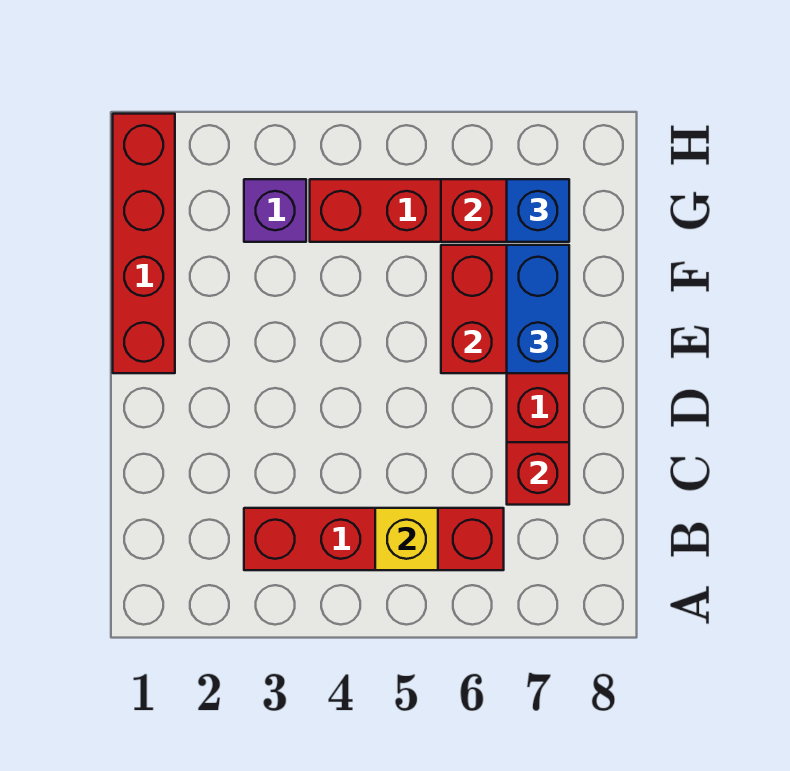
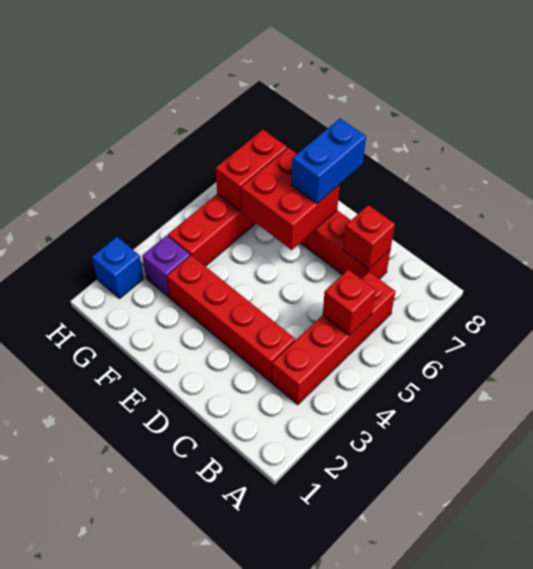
yellow 1x1 brick [375,508,438,570] -> red 1x1 brick [323,269,376,335]
red 1x4 brick [113,114,175,373] -> red 1x4 brick moved to [167,255,295,382]
blue 1x2 brick [507,245,569,373] -> blue 1x2 brick turned to [292,118,366,203]
blue 1x1 brick [507,179,569,242] -> blue 1x1 brick moved to [92,237,144,298]

